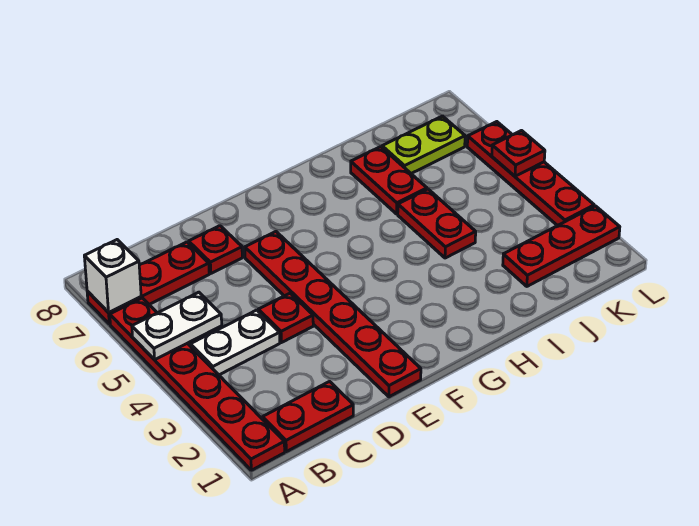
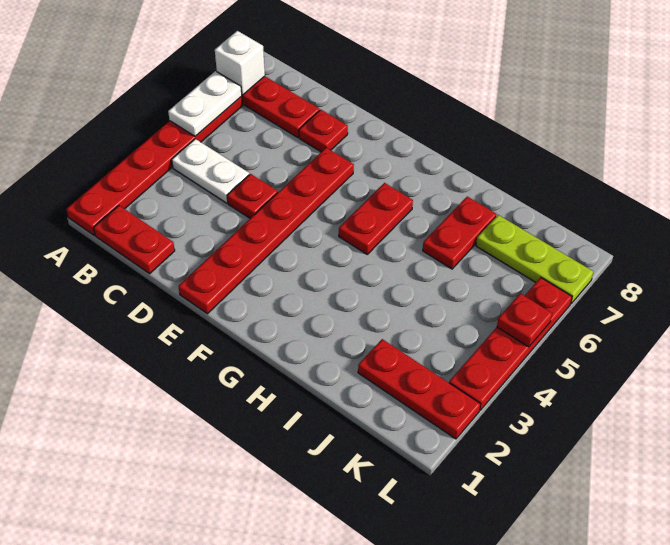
white 1x2 plate [132,292,222,360] -> white 1x2 plate turned to [168,71,242,136]
red 1x2 plate [398,189,476,258] -> red 1x2 plate moved to [339,183,413,254]
lime 1x2 plate [382,116,465,173] -> lime 1x3 plate [476,215,594,304]

